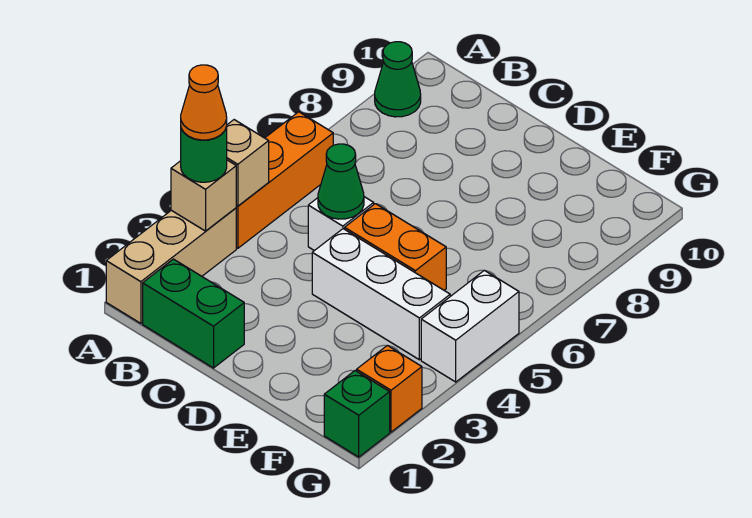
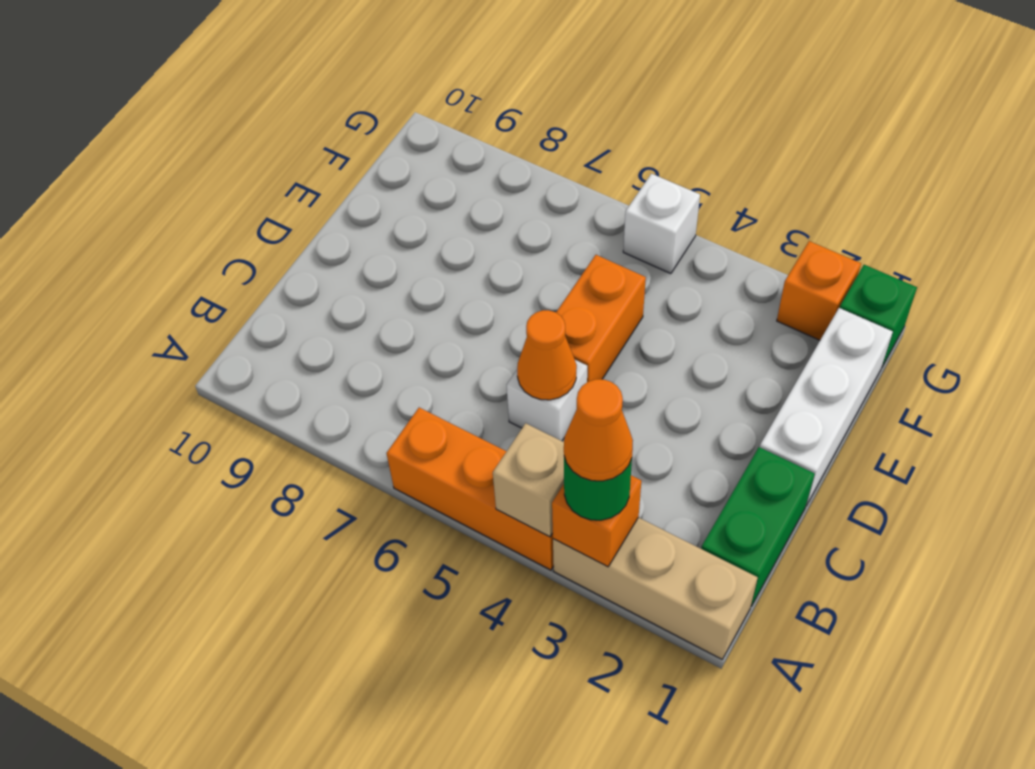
tan 1x1 brick [171,160,236,231] -> orange 1x1 brick [552,475,641,567]
green 1x1 cone [375,42,421,117] -> none
green 1x1 cone [318,144,364,219] -> orange 1x1 cone [517,310,577,400]
white 1x3 brick [312,229,450,360] -> white 1x3 brick moved to [760,308,893,506]
white 1x2 brick [421,270,519,382] -> white 1x1 brick [623,174,700,274]

